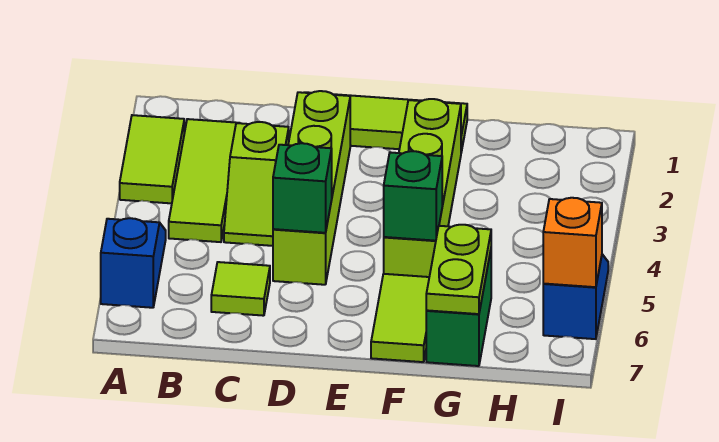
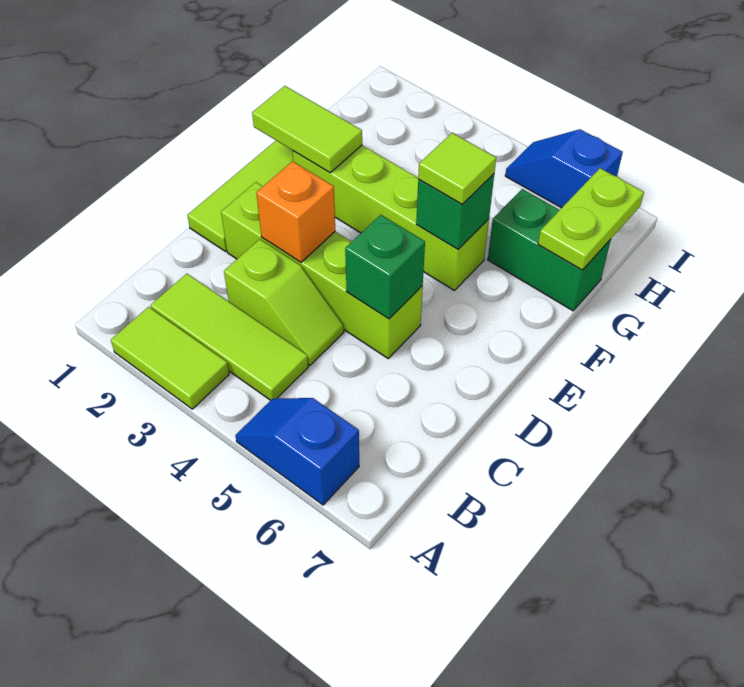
lime 1x1 tile [211,262,270,316] -> lime 1x1 tile moved to [418,133,496,204]
lime 1x2 tile [371,274,429,362] -> lime 1x2 tile moved to [252,86,362,173]
lime 1x2 plate [426,225,491,314] -> lime 1x2 plate turned to [538,168,644,270]
orange 1x1 brick [543,198,602,287] -> orange 1x1 brick moved to [256,161,335,262]

